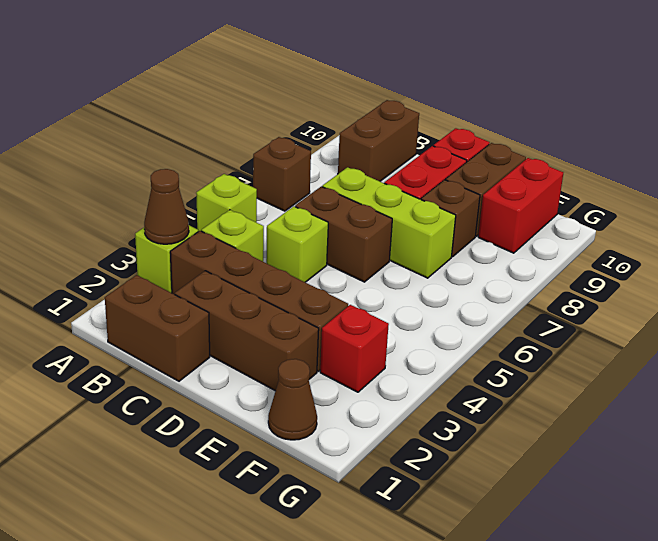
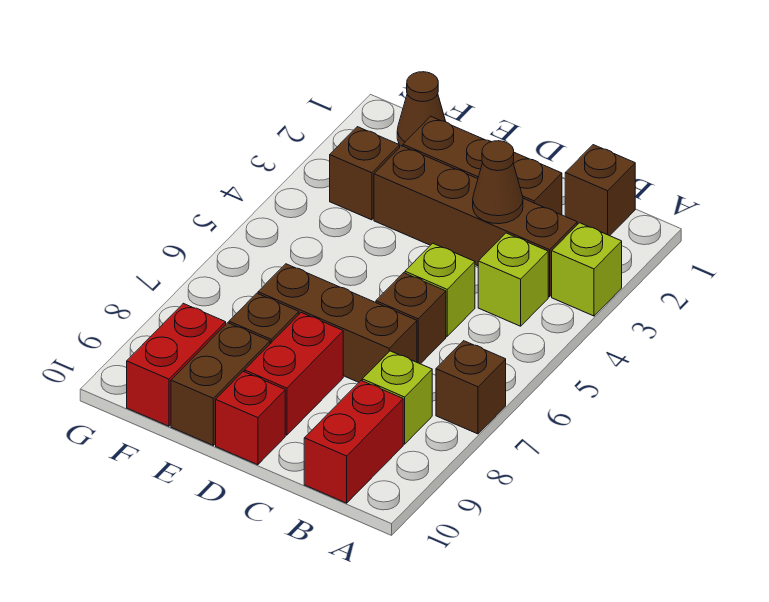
brown 1x1 cone [144,169,189,244] -> brown 1x1 cone moved to [473,141,523,224]
lime 1x1 brick [196,174,257,232] -> lime 1x1 brick moved to [362,351,432,444]
brown 1x2 brick [105,275,210,381] -> brown 1x1 brick [565,145,635,236]
brown 1x2 brick [338,100,419,181] -> red 1x2 brick [304,381,403,503]
brown 1x2 brick [295,186,392,282] -> brown 1x1 brick [376,273,446,364]
lime 1x3 brick [322,167,456,278] -> brown 1x3 brick [258,264,417,382]
red 1x1 brick [320,305,389,392] -> brown 1x1 brick [330,127,400,220]

